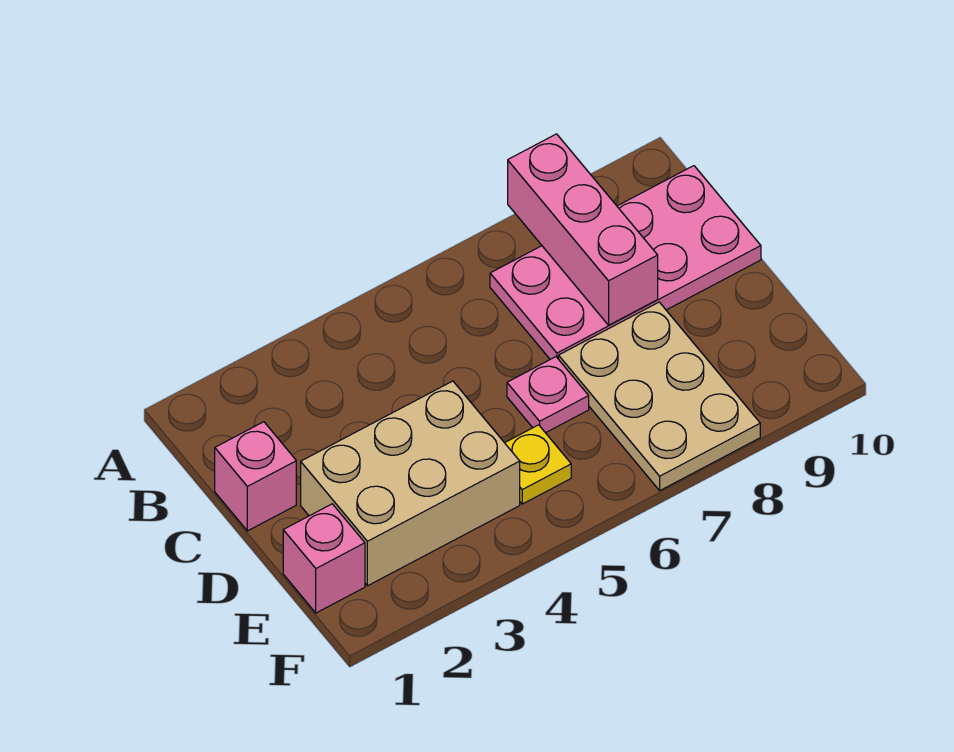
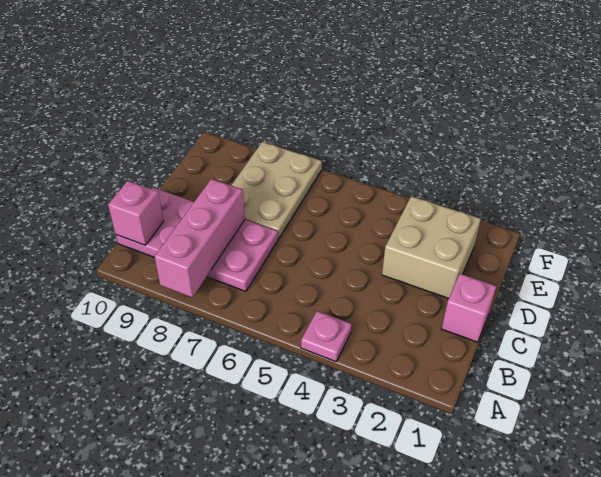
tan 2x3 brick [301,381,520,586] -> tan 2x2 brick [382,196,481,299]
pink 1x1 plate [507,357,589,433] -> pink 1x1 plate moved to [301,311,352,362]
pink 1x1 brick [283,504,365,613] -> pink 1x1 brick moved to [108,181,164,245]
yellow 1x1 plate [505,425,571,504] -> none

